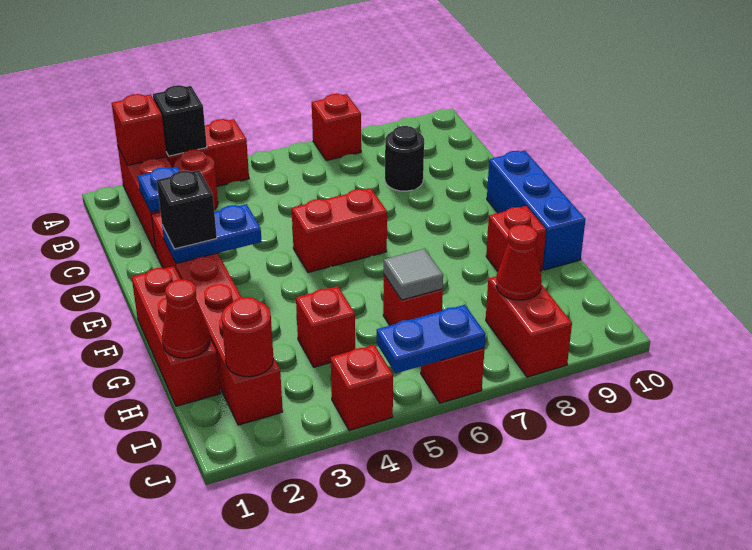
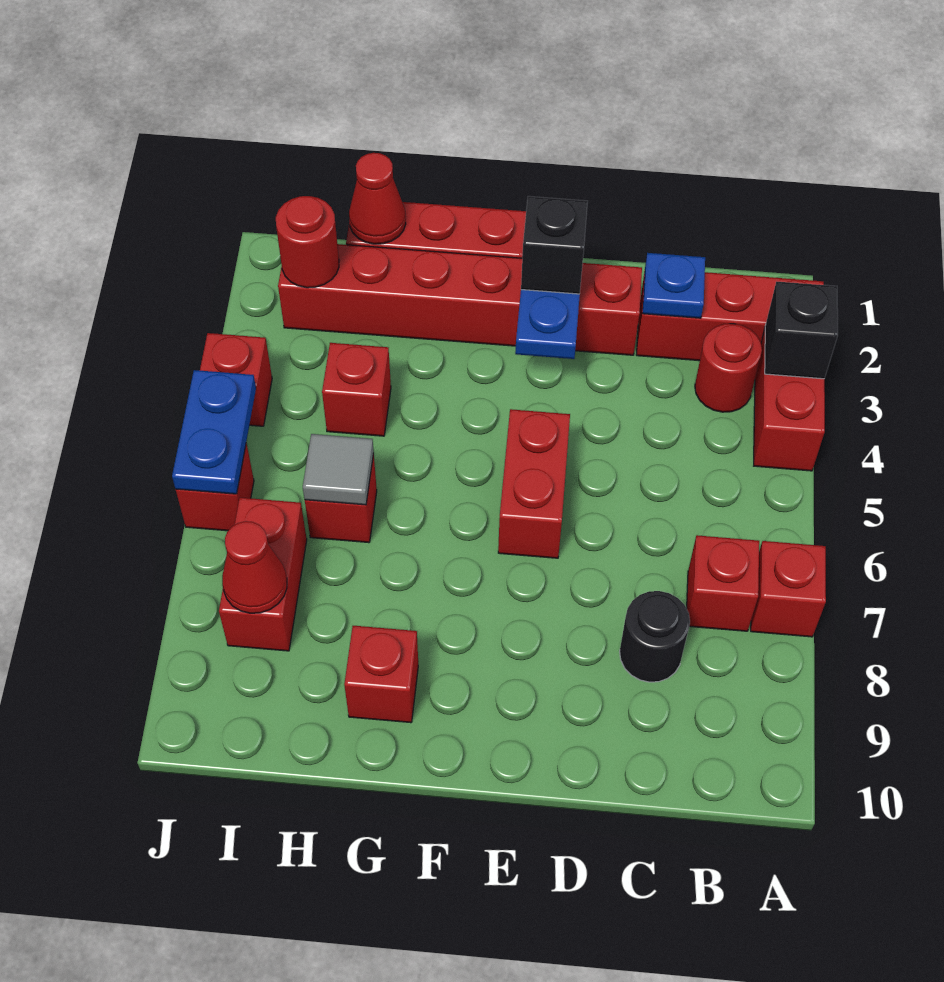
red 1x1 brick [112,94,167,165] -> red 1x1 brick moved to [687,535,759,631]
blue 1x3 brick [487,150,585,270] -> none
red 1x2 brick [486,276,572,377] -> red 1x2 brick turned to [219,498,307,651]

